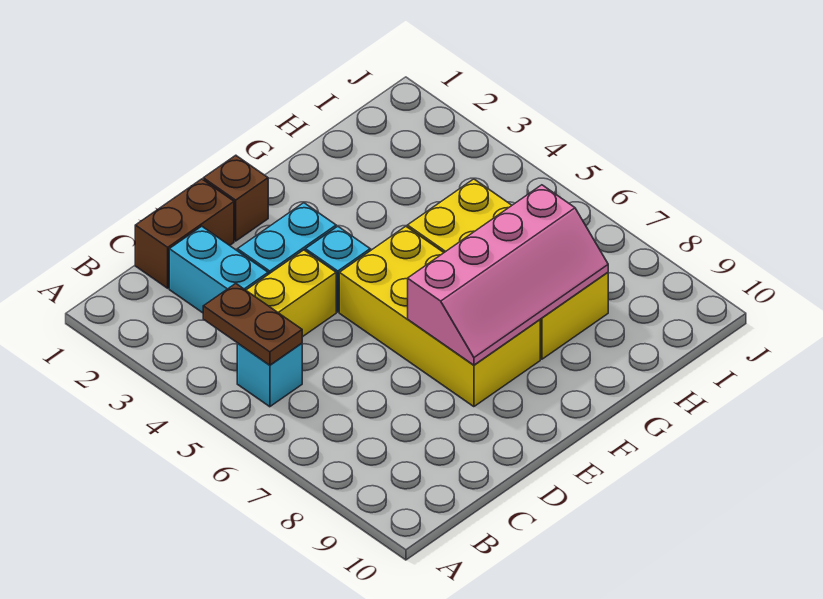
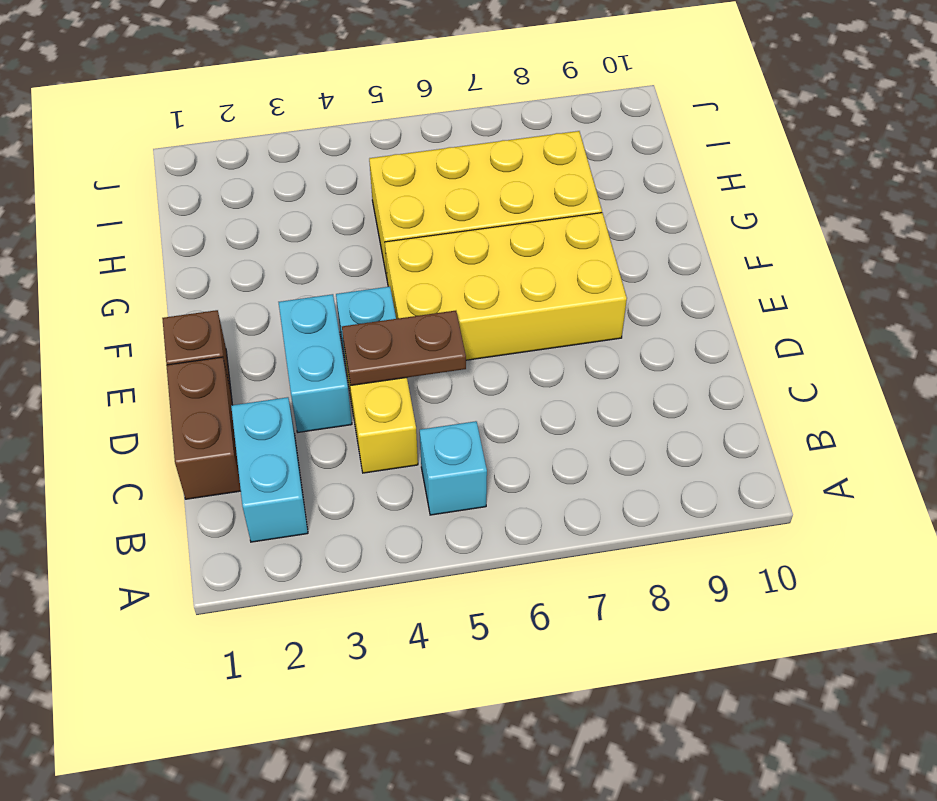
brown 1x2 plate [203,284,302,365] -> brown 1x2 plate moved to [342,311,466,385]
cyan 1x2 brick [169,226,268,313] -> cyan 1x2 brick turned to [231,397,308,542]
pink 2x4 slope [408,185,608,365] -> none

